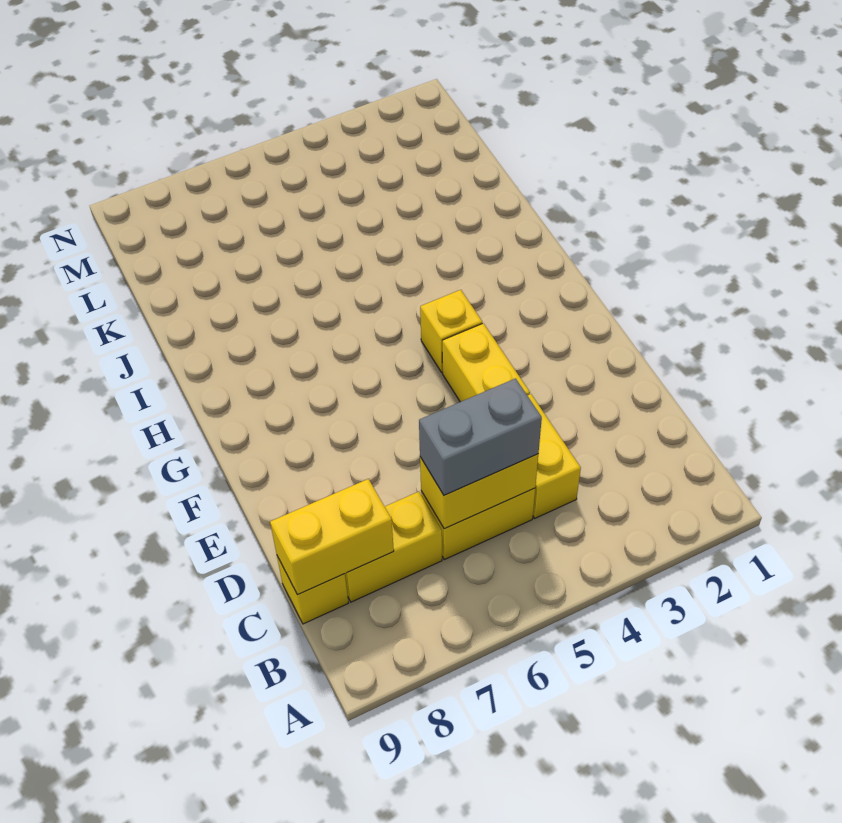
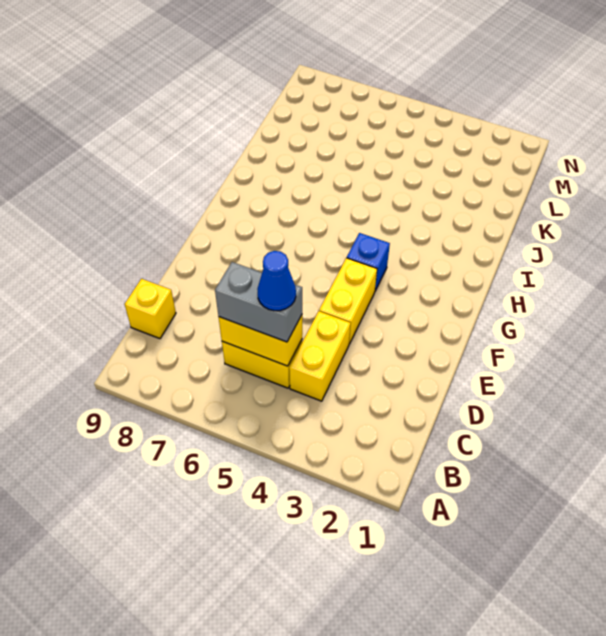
none -> blue 1x1 cone [257,251,296,311]
yellow 1x2 brick [345,492,442,602] -> none
yellow 1x2 brick [270,479,394,595] -> none
yellow 1x1 brick [420,290,482,372] -> blue 1x1 brick [347,233,390,291]

